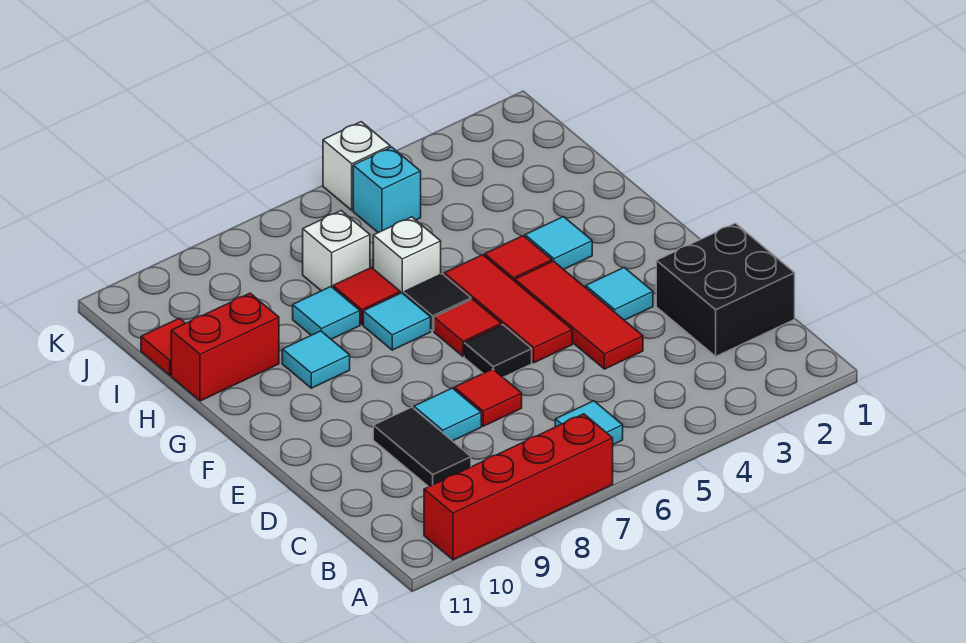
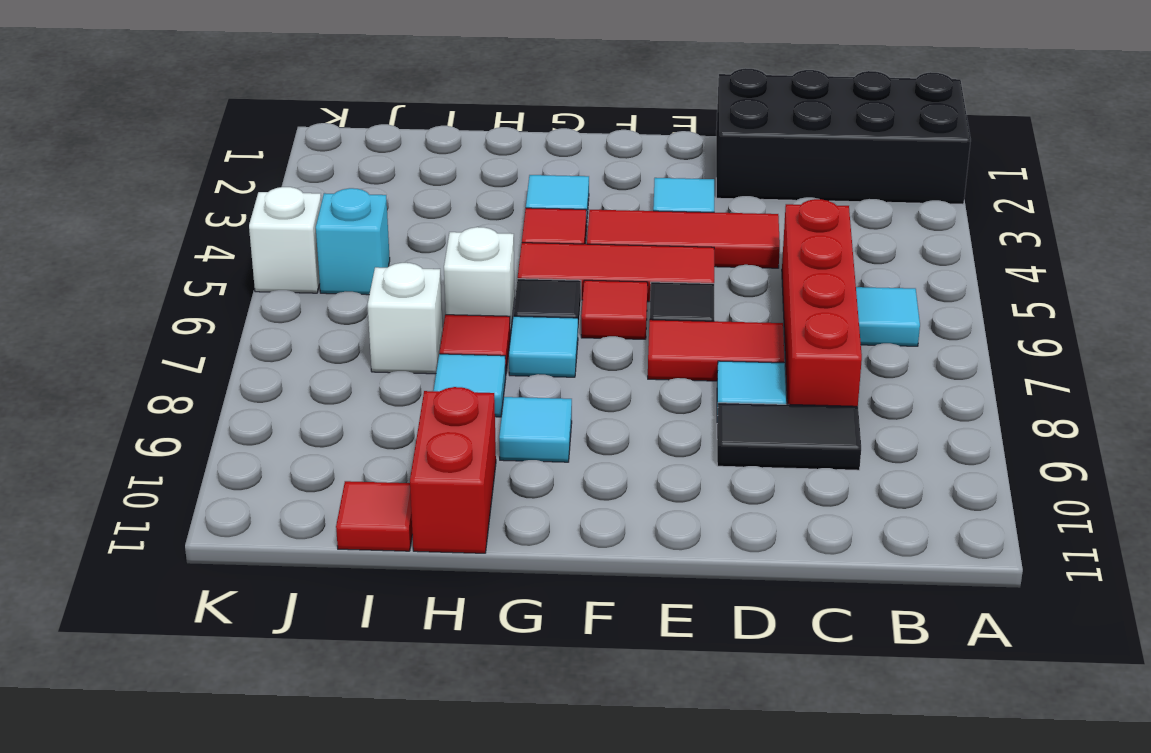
red 1x4 brick [424,414,613,560] -> red 1x4 brick moved to [782,199,862,406]
black 2x2 brick [656,223,795,356] -> black 2x4 brick [716,68,971,204]
red 1x1 tile [454,369,522,426] -> red 1x2 tile [648,320,784,381]

